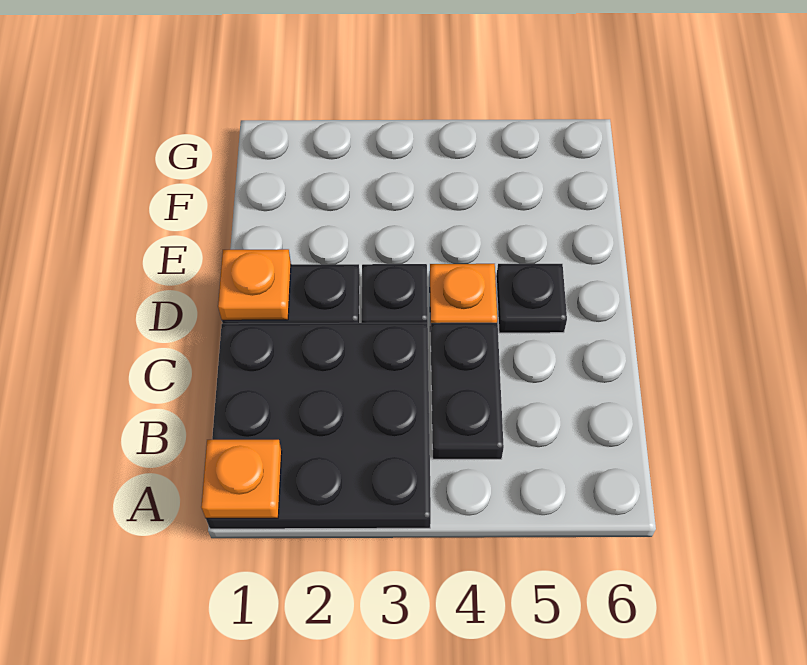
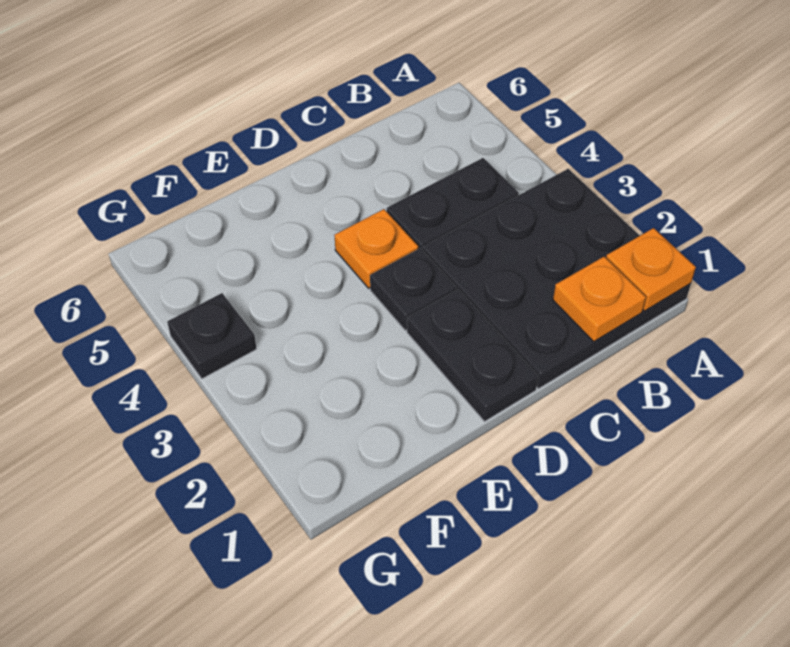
orange 1x1 plate [218,249,291,320] -> orange 1x1 plate moved to [553,257,646,342]
black 1x1 plate [496,264,567,333] -> black 1x1 plate moved to [167,293,256,379]

